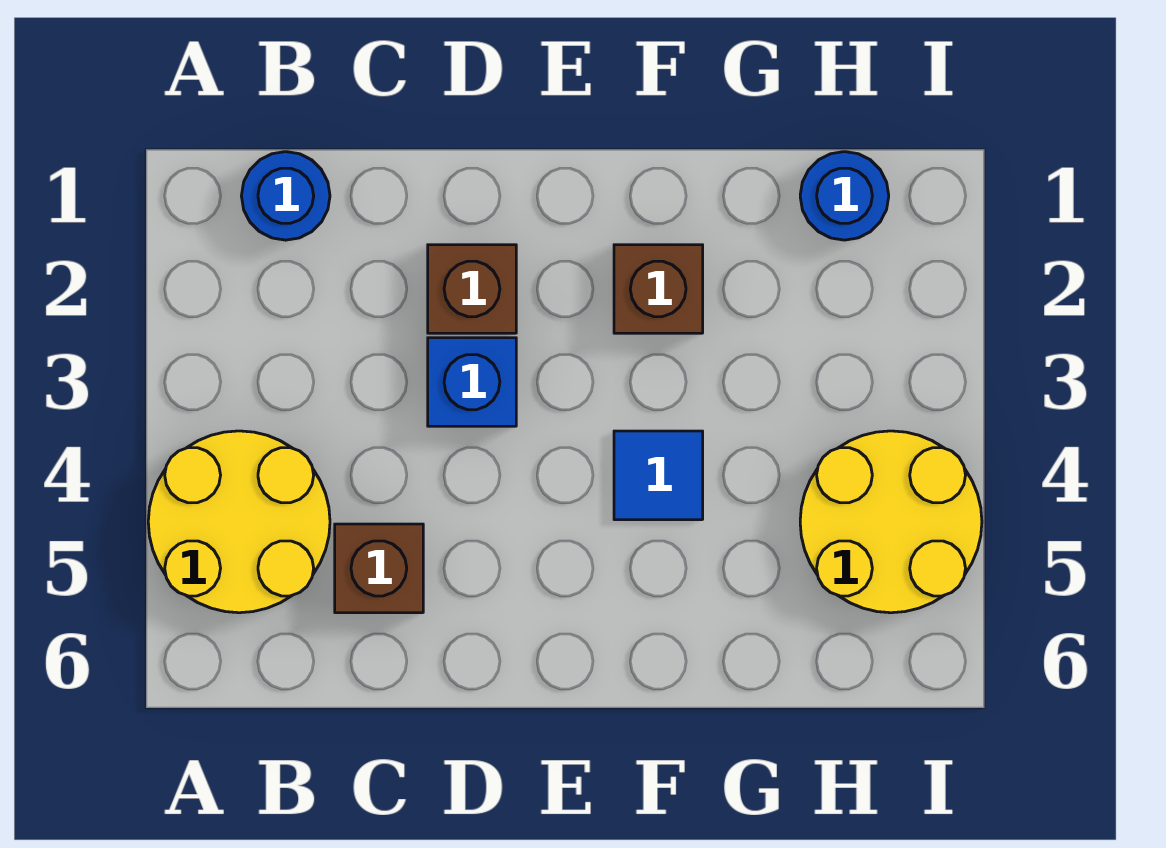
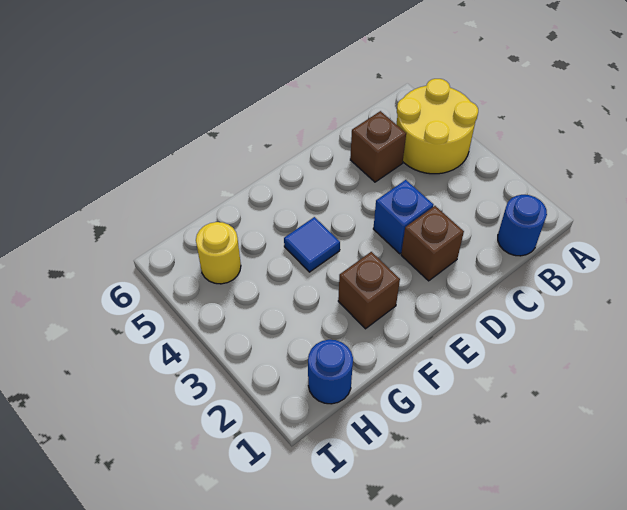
yellow 2x2 round brick [800,431,982,613] -> yellow 1x1 round brick [196,222,241,284]

